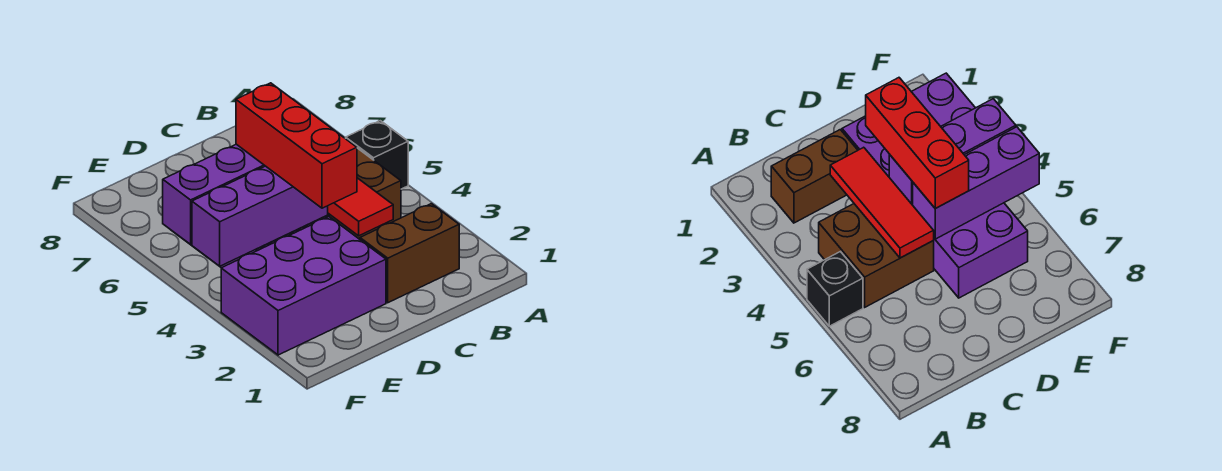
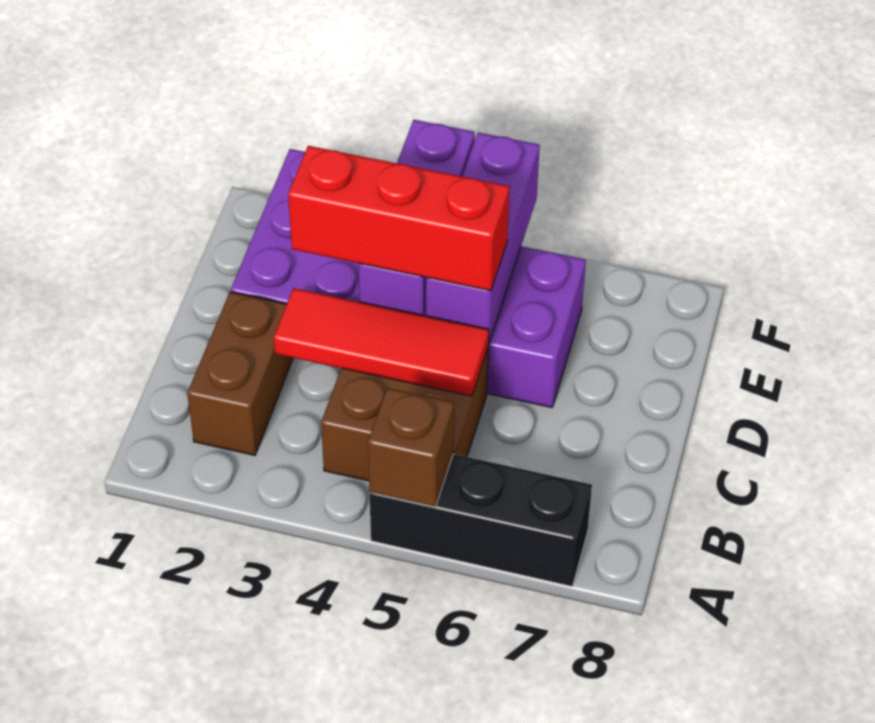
black 1x1 brick [346,121,408,189] -> black 1x3 brick [370,454,592,586]
none -> brown 1x1 brick [368,388,454,507]

